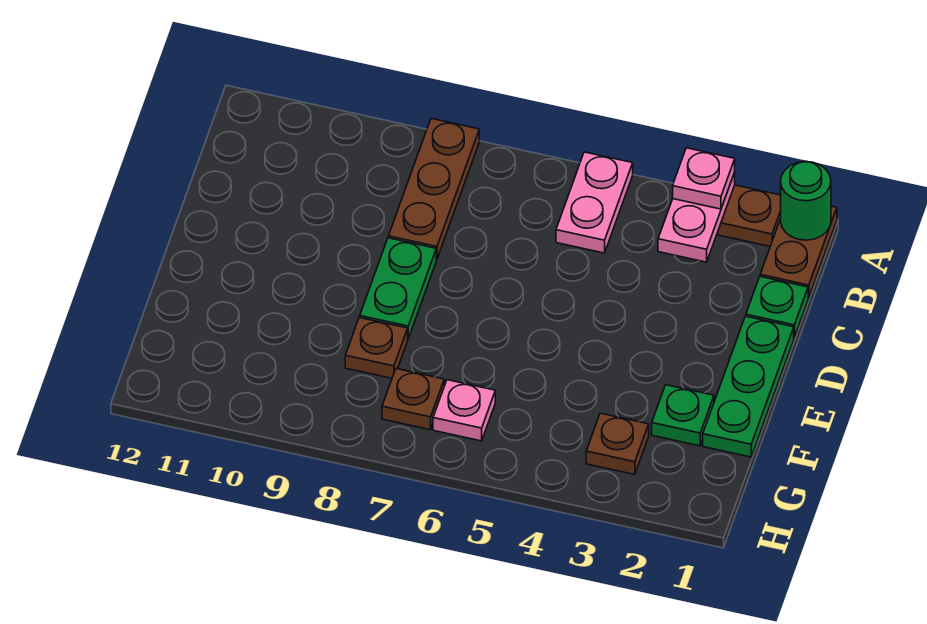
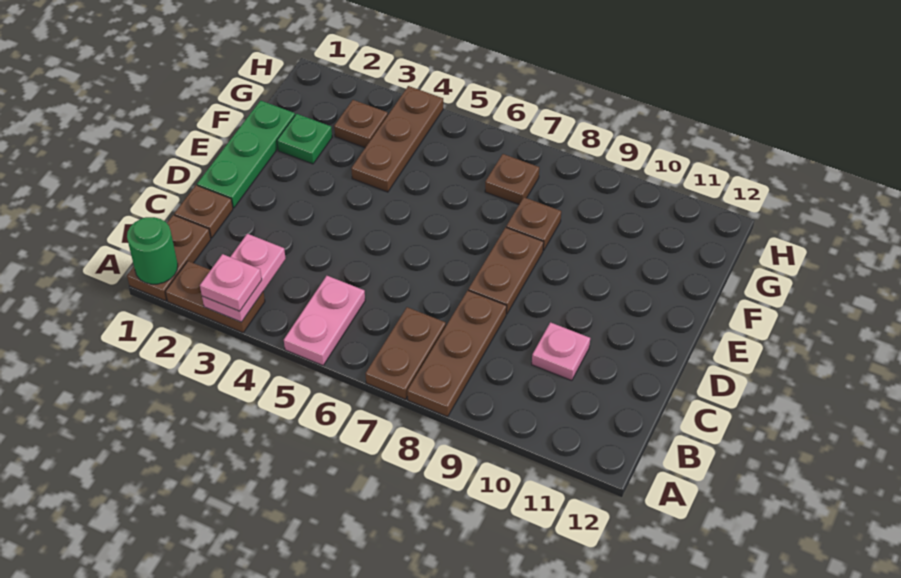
none -> brown 1x2 plate [365,307,446,399]
green 1x1 plate [746,277,808,338] -> brown 1x1 plate [174,185,233,238]
green 1x2 plate [360,238,436,338] -> brown 1x2 plate [468,227,544,314]
none -> brown 1x3 plate [351,86,443,192]
pink 1x1 plate [433,380,495,441] -> pink 1x1 plate moved to [532,322,590,381]

